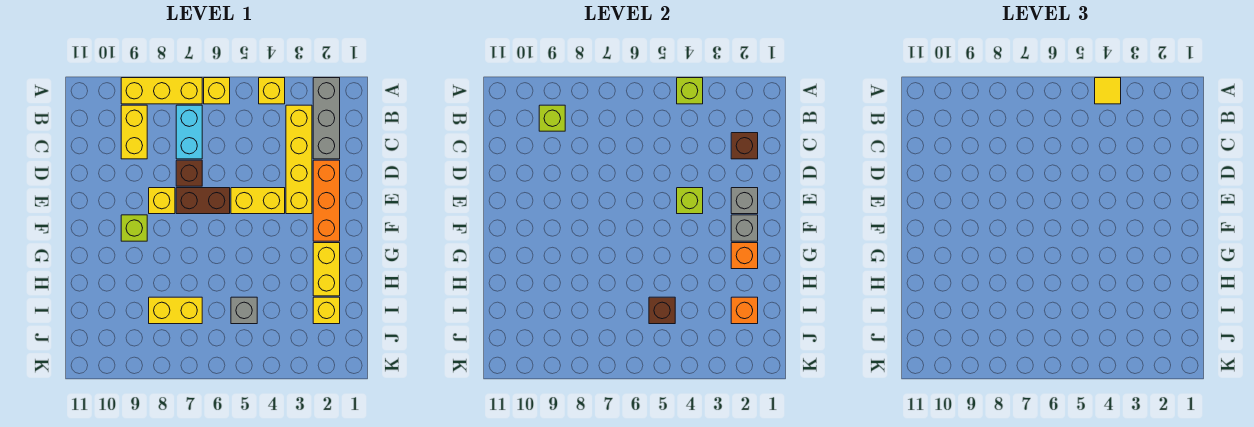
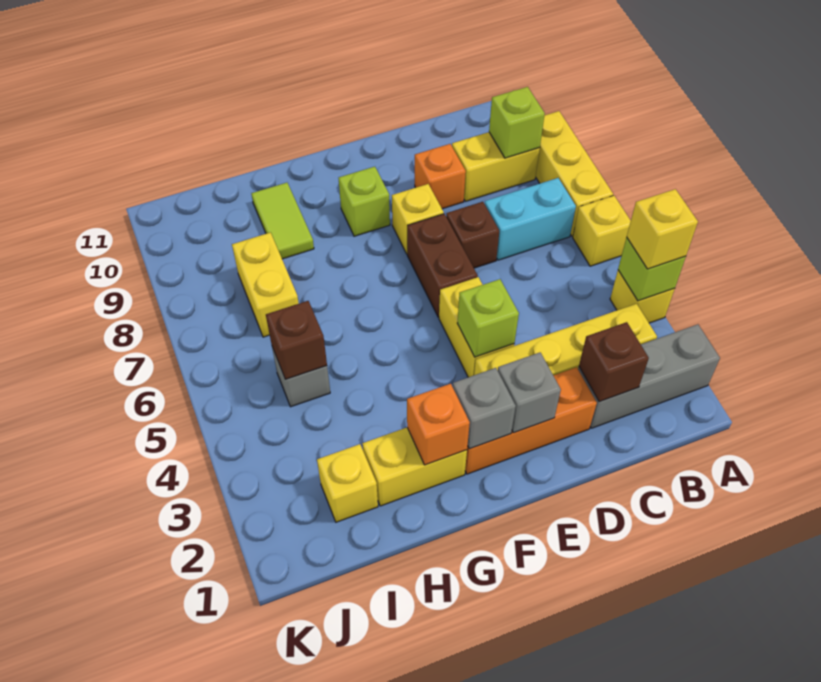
yellow 1x1 tile [1095,78,1121,104] -> yellow 1x1 brick [627,189,698,269]
none -> lime 1x2 tile [251,183,314,259]
orange 1x1 brick [731,297,758,324] -> orange 1x1 brick moved to [415,144,466,209]

